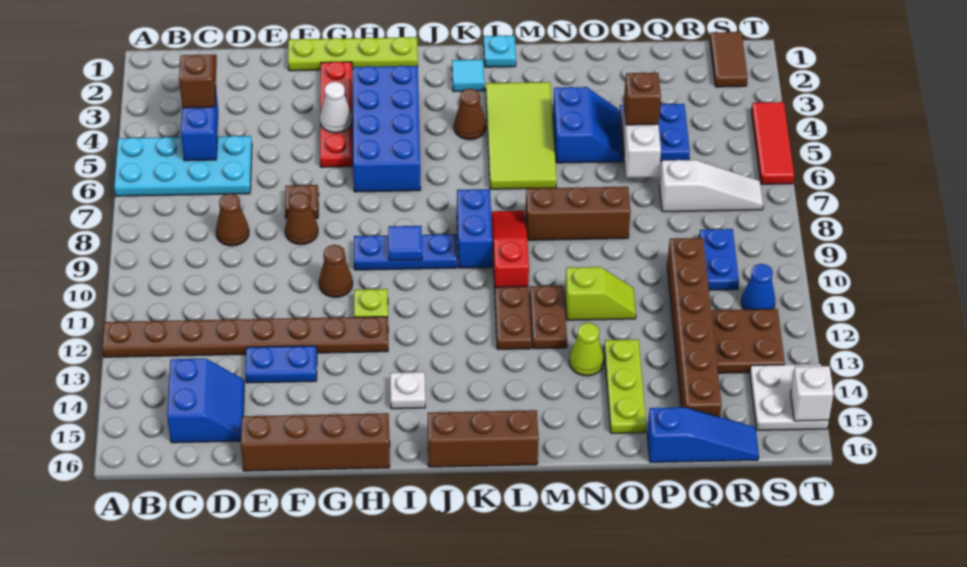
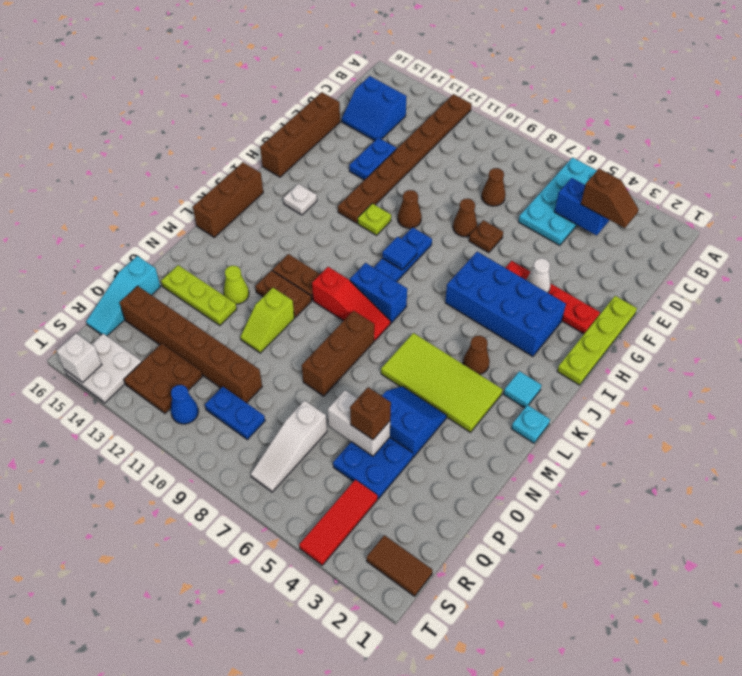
blue 2x2 slope [553,87,622,163] -> blue 2x2 slope turned to [382,386,447,457]
blue 1x3 slope [647,407,759,462] -> cyan 1x3 slope [86,256,161,336]
red 1x3 tile [751,102,794,184] -> red 1x3 tile turned to [299,480,378,565]

